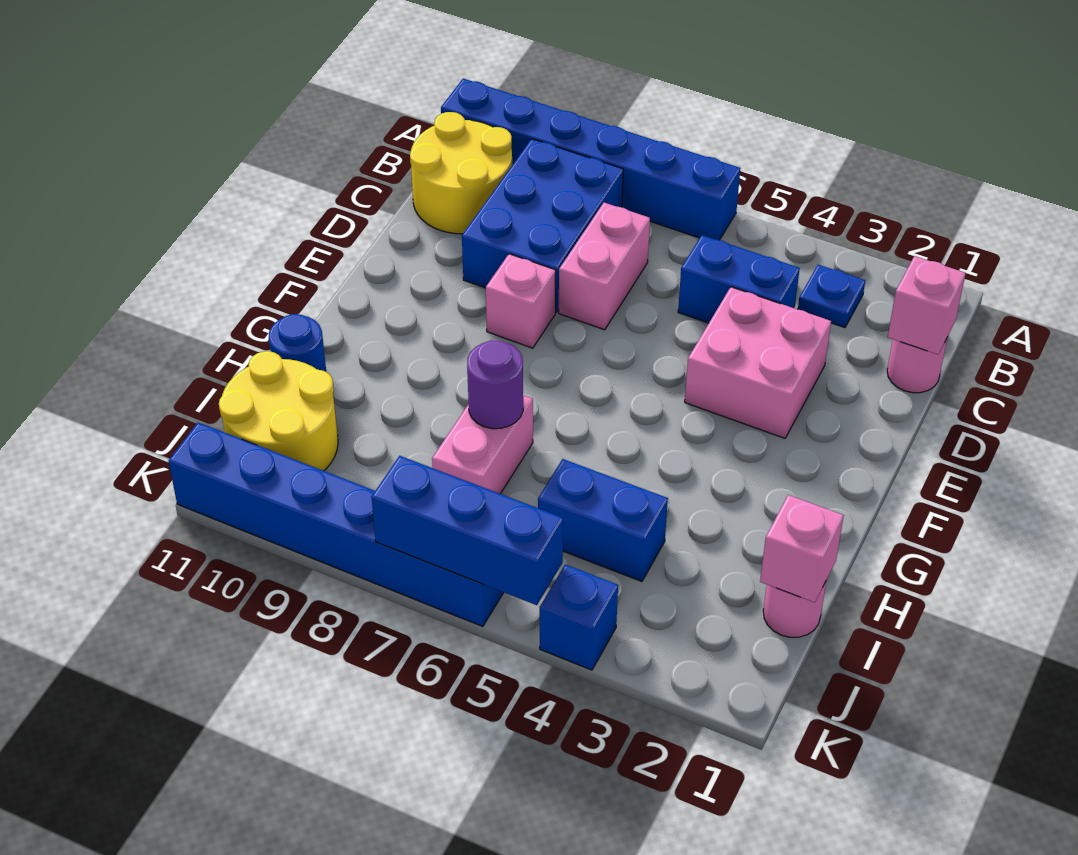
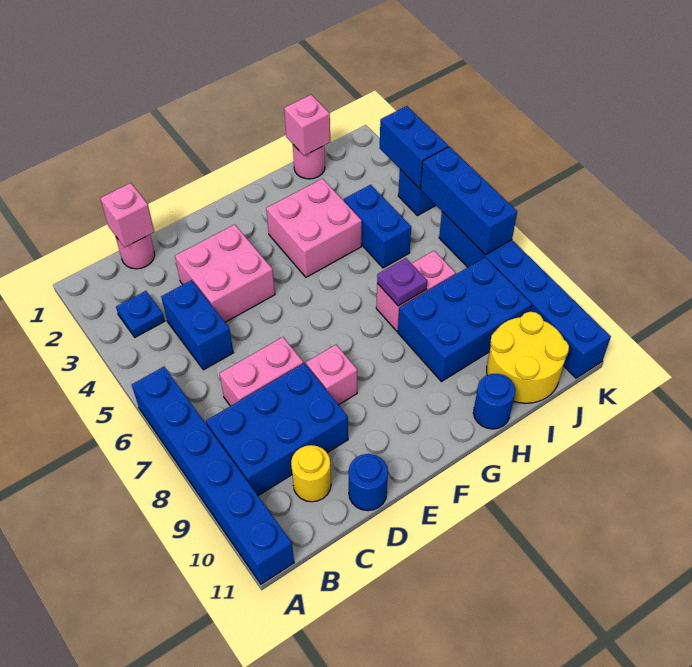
yellow 2x2 round brick [410,112,512,234] -> yellow 1x1 round brick [291,445,331,502]
none -> blue 1x1 round brick [349,454,388,511]
none -> pink 2x2 brick [266,179,362,277]
purple 1x1 round brick [467,340,523,429] -> purple 1x1 plate [377,258,427,306]
none -> blue 2x3 brick [398,257,532,382]
none -> blue 1x2 brick [380,106,448,189]

